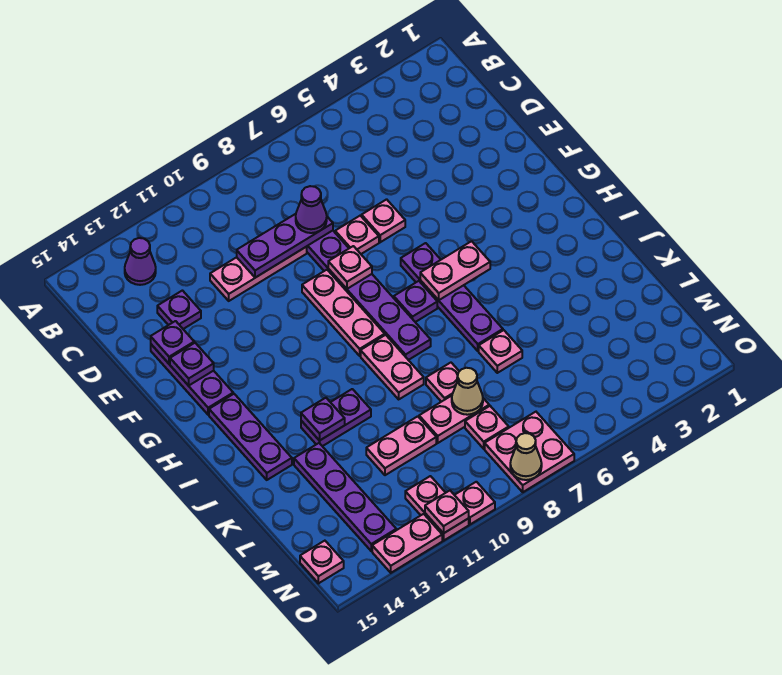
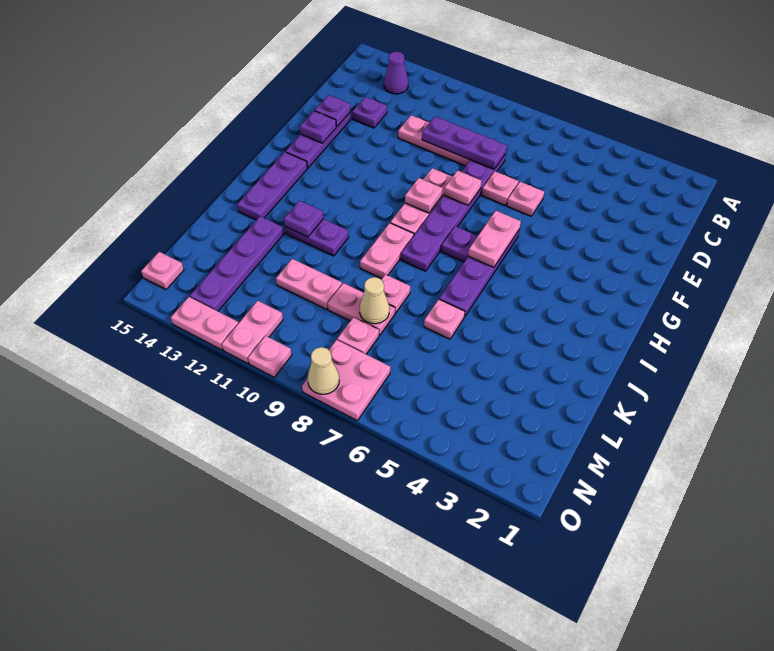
purple 1x1 cone [296,186,327,233] -> none
pink 1x2 plate [420,241,490,300] -> pink 1x2 plate turned to [468,211,521,267]
pink 1x1 plate [425,491,469,533] -> pink 1x1 plate moved to [405,178,443,213]

